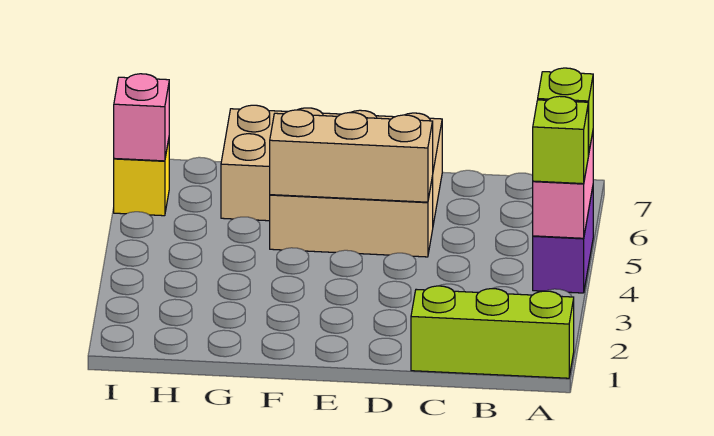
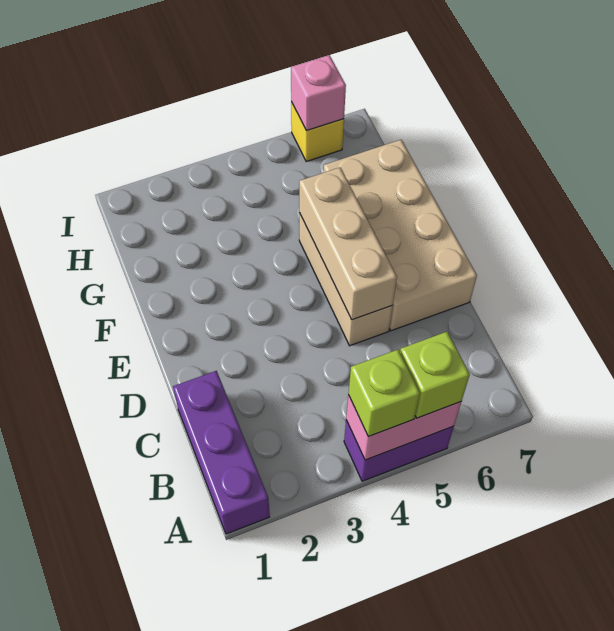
lime 1x3 brick [411,286,574,378] -> purple 1x3 brick [173,371,270,534]

